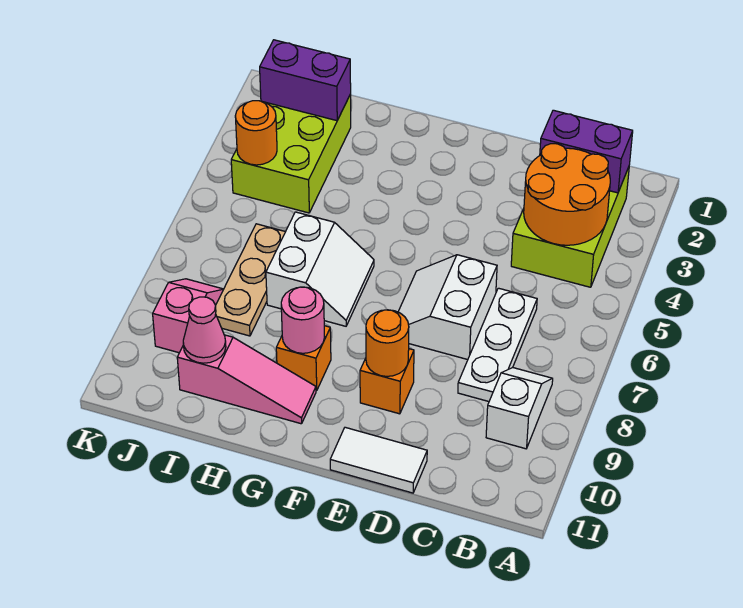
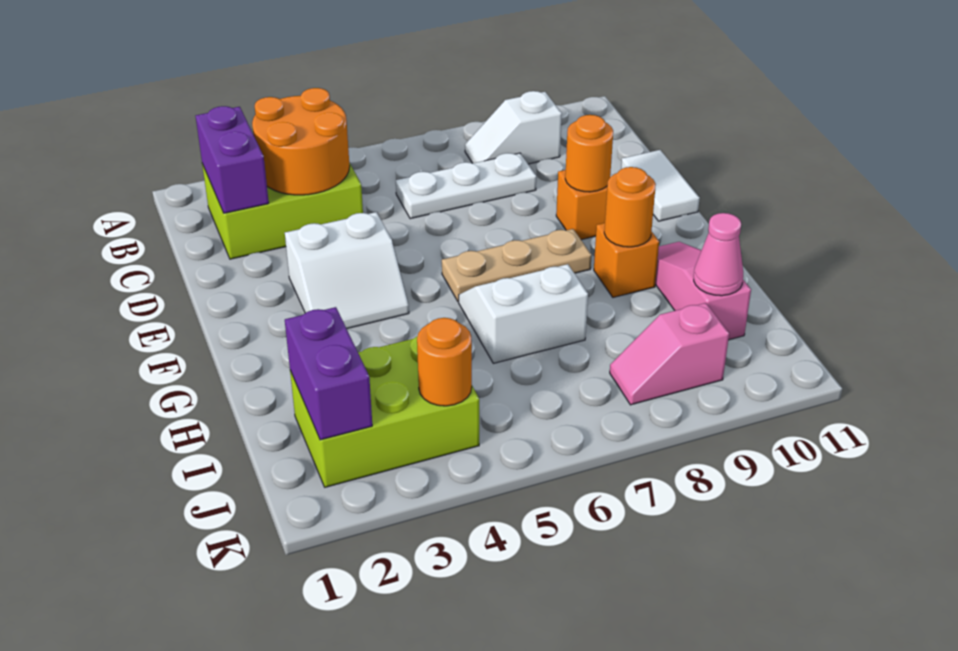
white 2x2 slope [398,255,497,360] -> white 2x2 slope moved to [285,212,409,329]
pink 1x1 round brick [281,287,324,353] -> orange 1x1 round brick [604,167,656,247]
tan 1x3 plate [216,224,285,336] -> tan 1x3 plate moved to [442,229,592,302]

